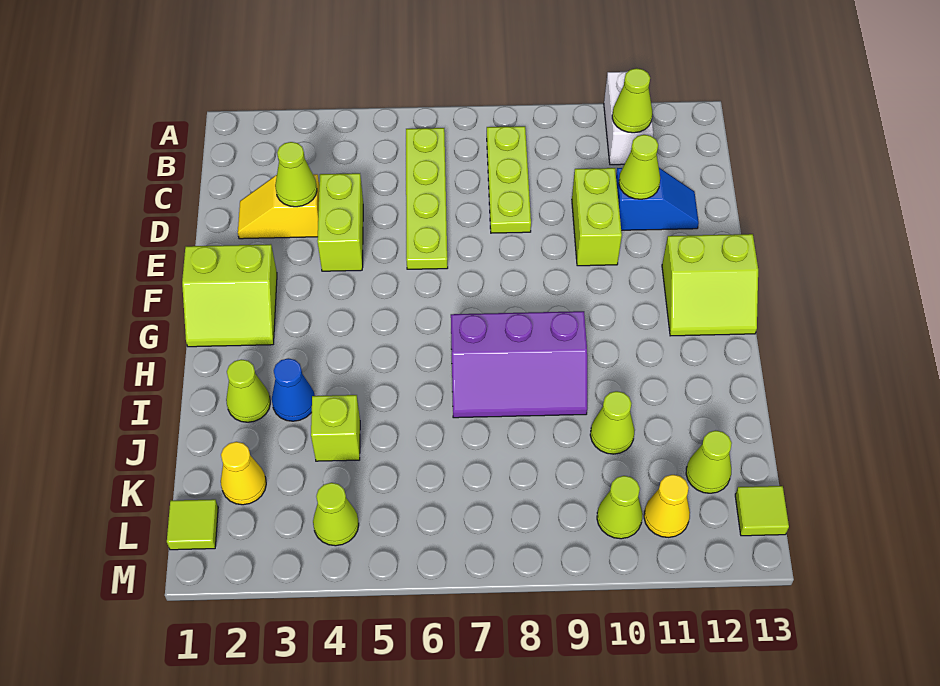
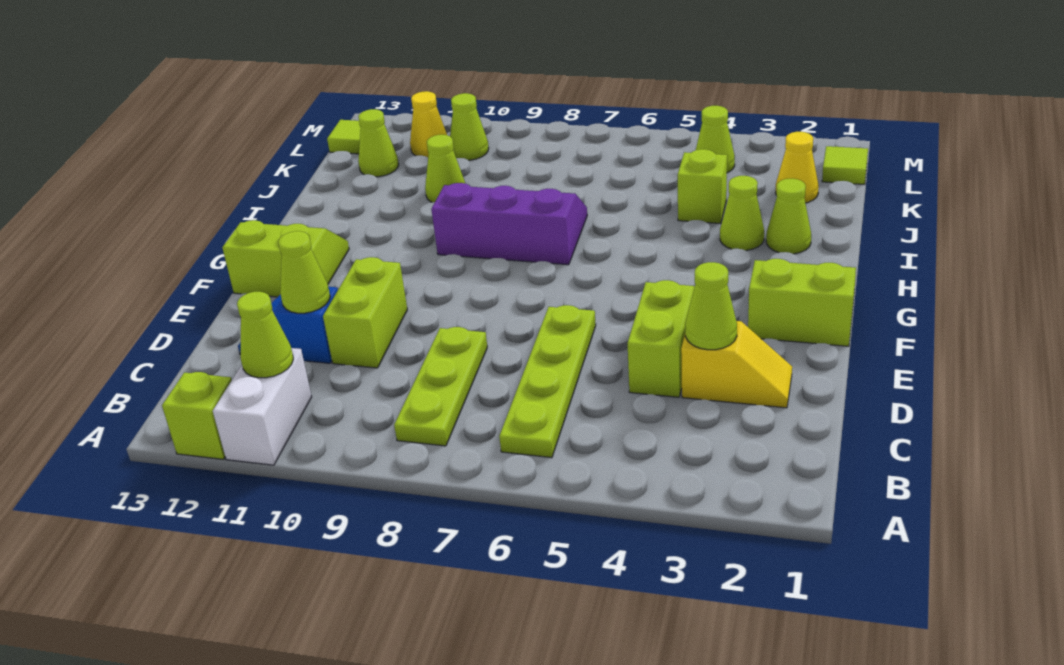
none -> lime 1x1 brick [162,372,232,459]
blue 1x1 cone [272,358,314,421] -> lime 1x1 cone [720,176,764,251]

